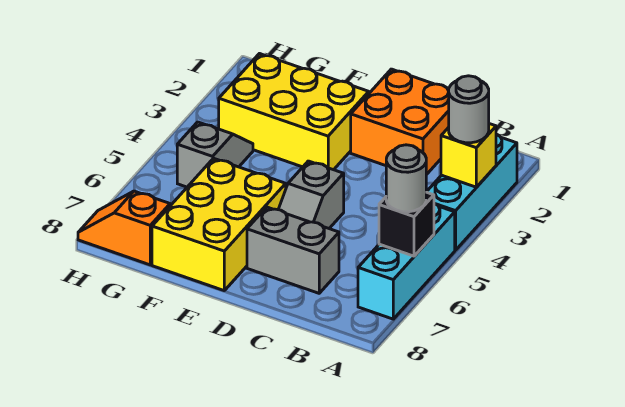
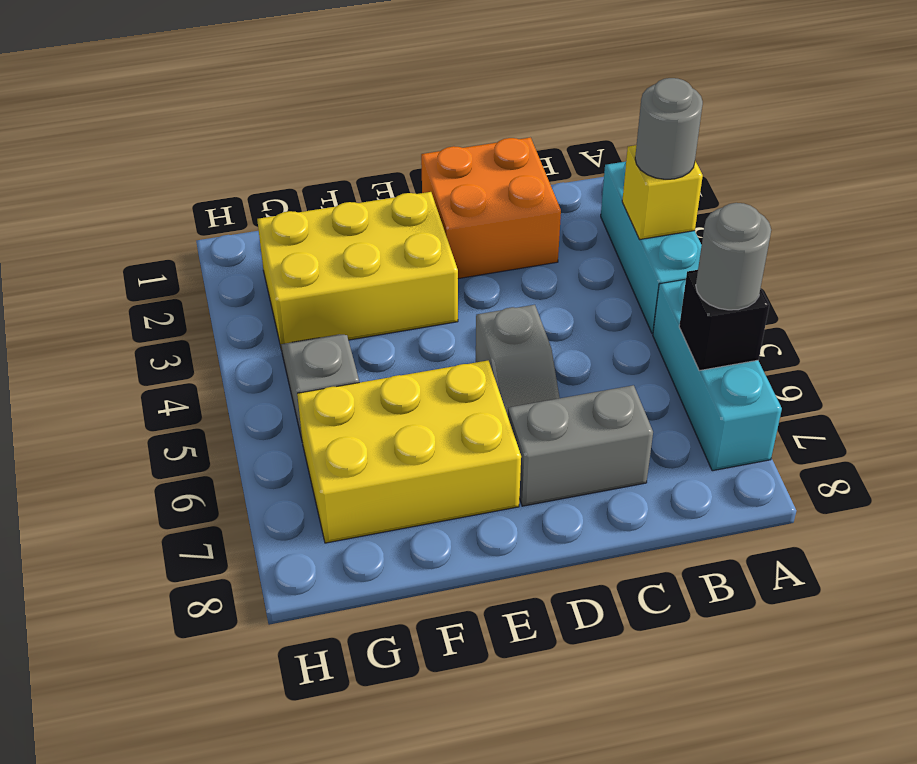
yellow 2x3 brick [152,158,286,290] -> yellow 2x3 brick turned to [297,361,521,543]
orange 1x2 slope [78,191,170,265] -> none

